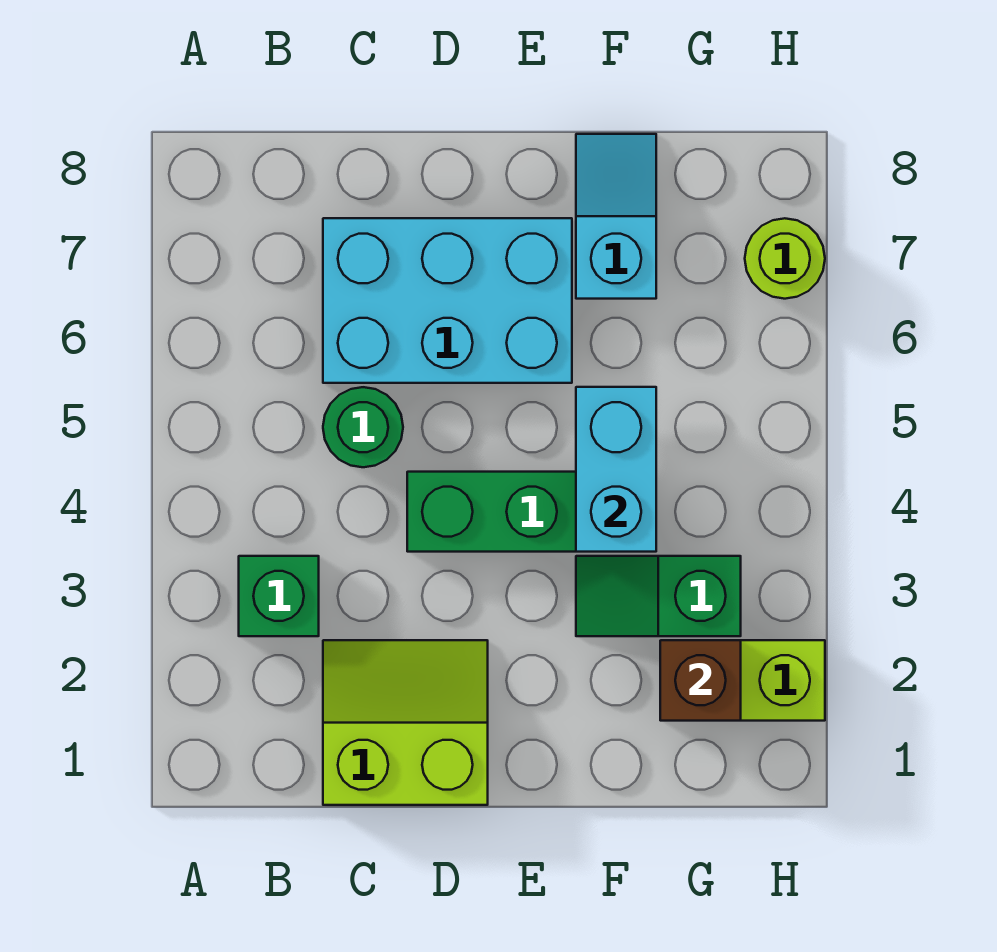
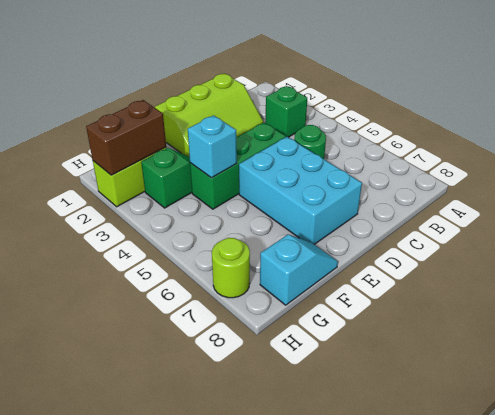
lime 2x2 slope [323,640,488,805] -> lime 2x3 slope [155,74,263,157]
cyan 2x3 brick [323,218,572,383] -> cyan 2x3 brick turned to [239,137,362,244]
cyan 1x2 brick [576,387,656,552] -> cyan 1x1 brick [188,115,237,178]
cyan 1x2 slope [576,134,656,299] -> cyan 1x2 slope turned to [260,234,338,305]
brown 1x1 brick [660,640,741,721] -> brown 1x2 brick [86,100,166,175]

